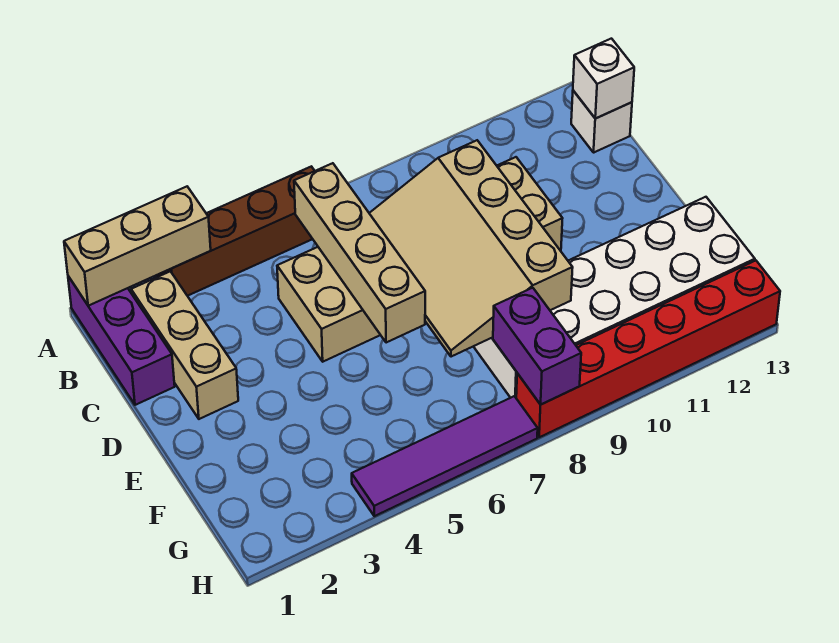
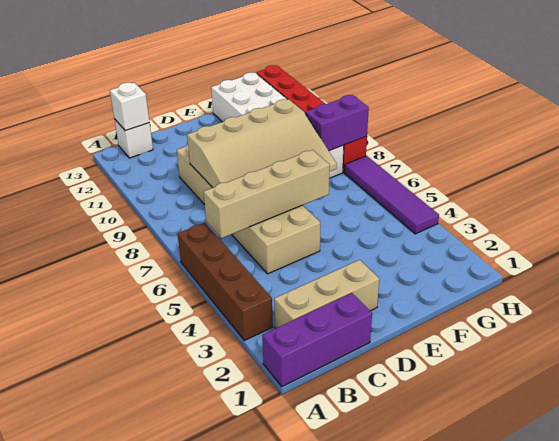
tan 1x3 brick [64,187,211,306] -> none

